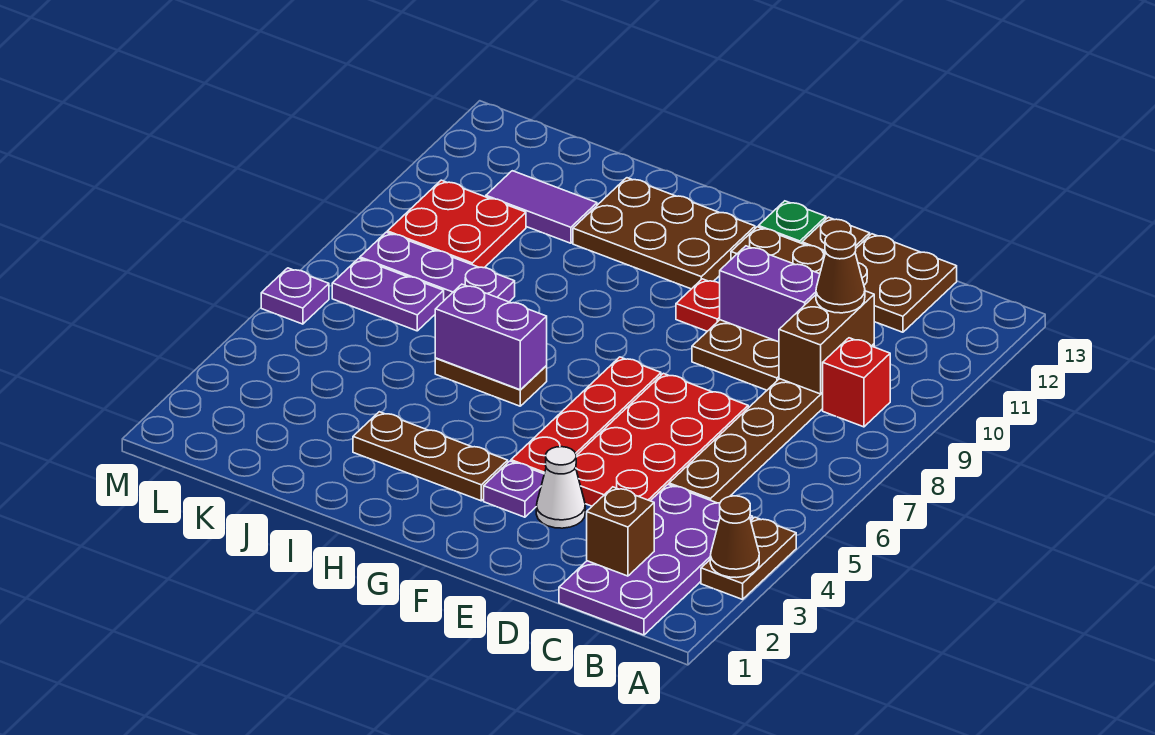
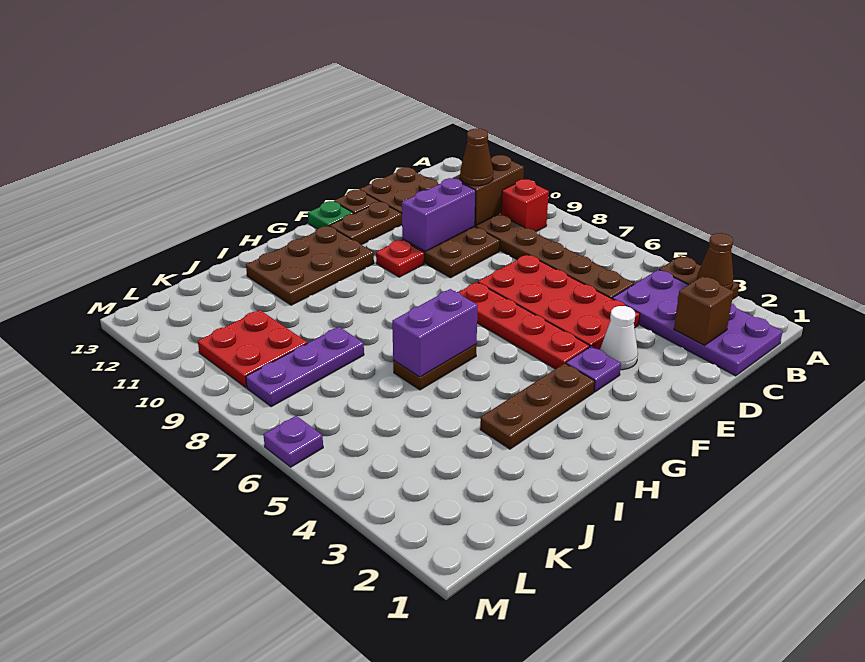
brown 1x2 brick [779,291,874,394] -> brown 1x2 brick turned to [453,155,524,226]
purple 1x2 tile [486,171,597,243] -> none
purple 1x2 plate [332,258,444,331] -> none

